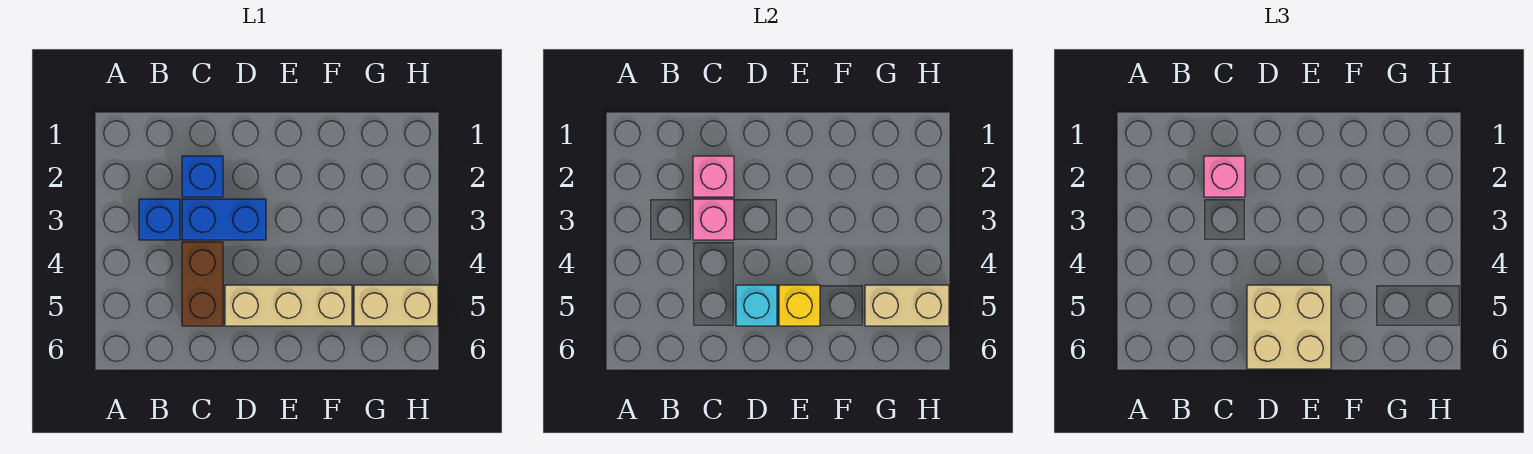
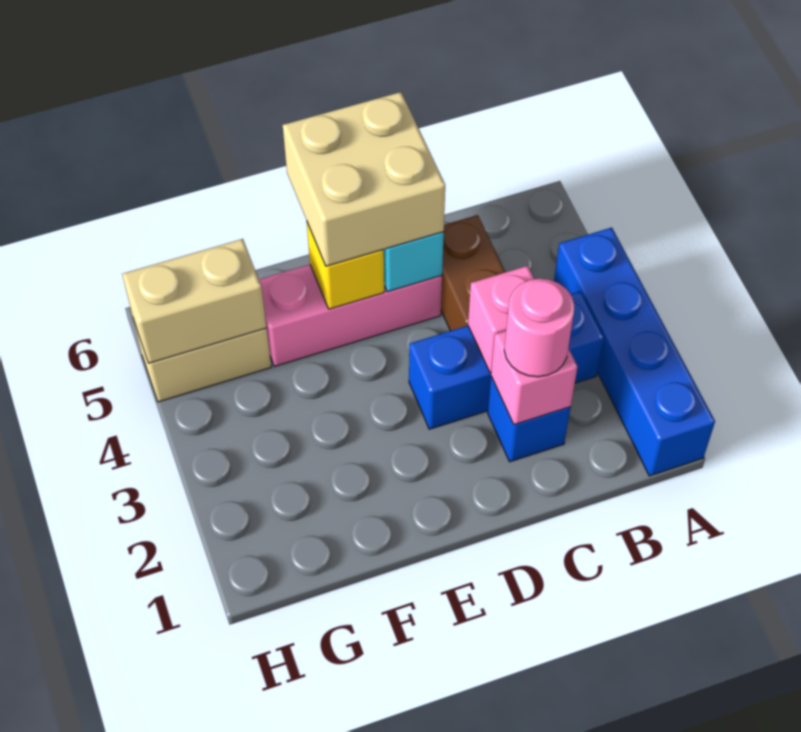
none -> blue 1x4 brick [554,228,715,476]
pink 1x1 brick [1204,156,1245,197] -> pink 1x1 round brick [504,279,575,377]
tan 1x3 brick [225,285,352,326] -> pink 1x3 brick [259,265,442,367]

